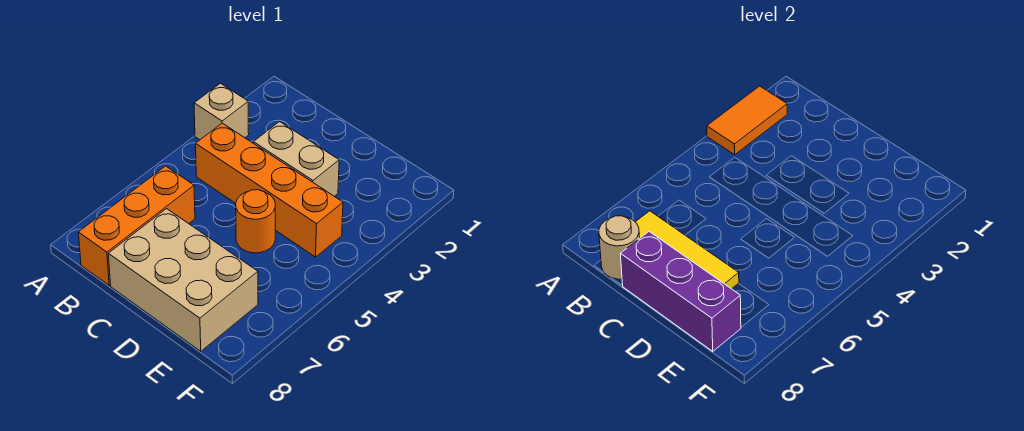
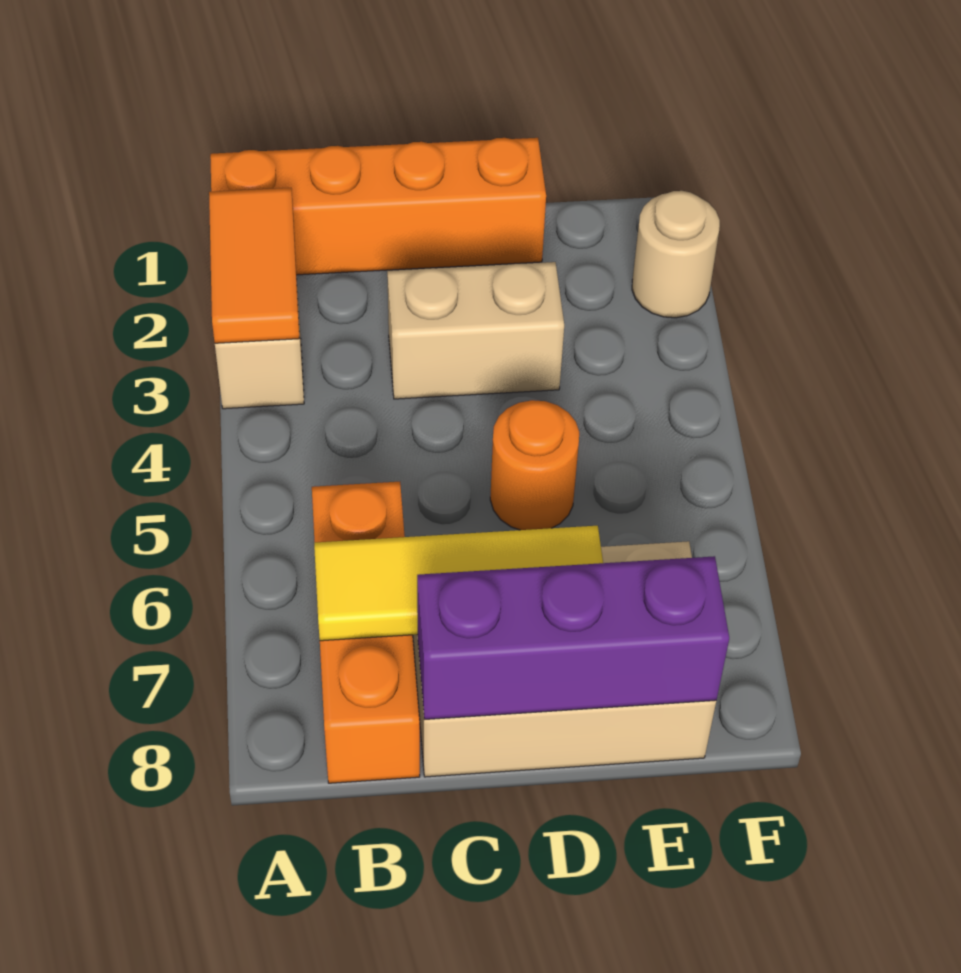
orange 1x4 brick [196,123,343,257] -> orange 1x4 brick moved to [210,138,546,275]
tan 1x1 round brick [599,216,640,279] -> tan 1x1 round brick moved to [632,191,720,318]

